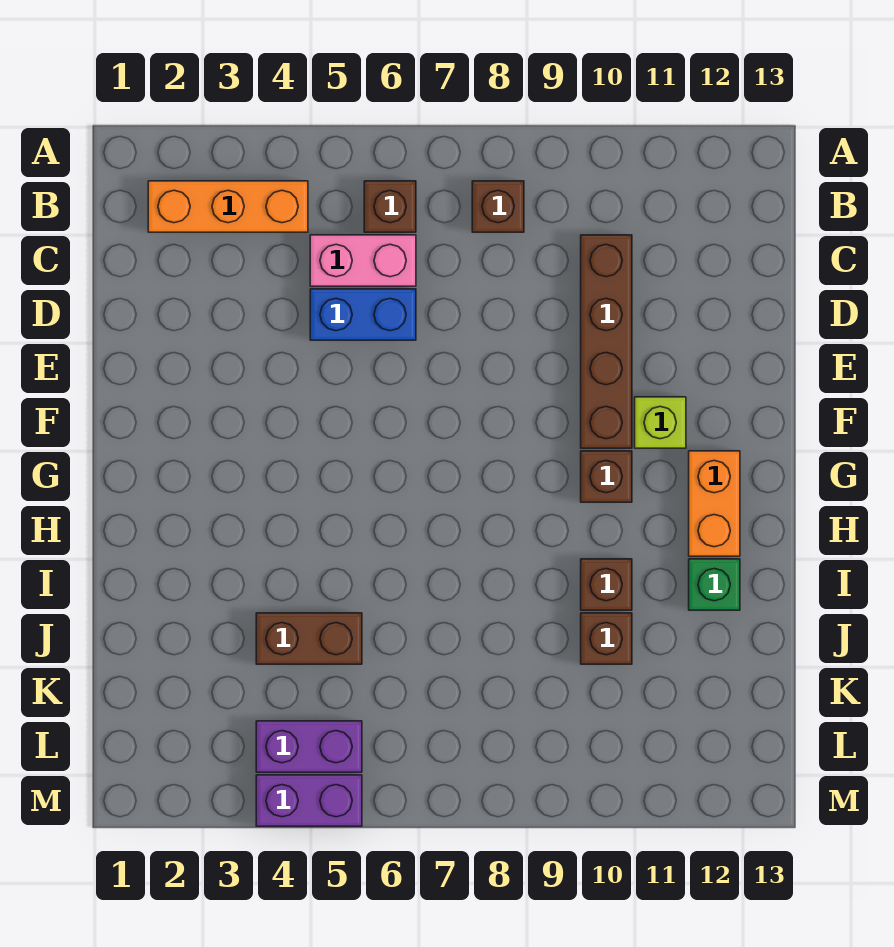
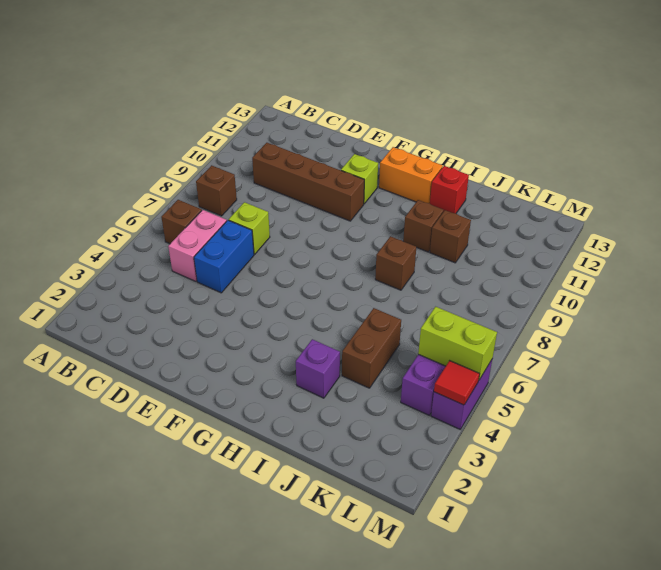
orange 1x3 brick [148,181,308,232] -> none
none -> lime 1x1 brick [229,202,270,254]
brown 1x1 brick [581,451,632,502] -> brown 1x1 brick moved to [375,236,416,290]
none -> purple 1x1 brick [296,339,340,398]
green 1x1 brick [689,559,740,610] -> red 1x1 brick [430,166,469,213]
none -> lime 1x2 brick [418,307,497,380]
none -> red 1x1 tile [434,361,480,405]

